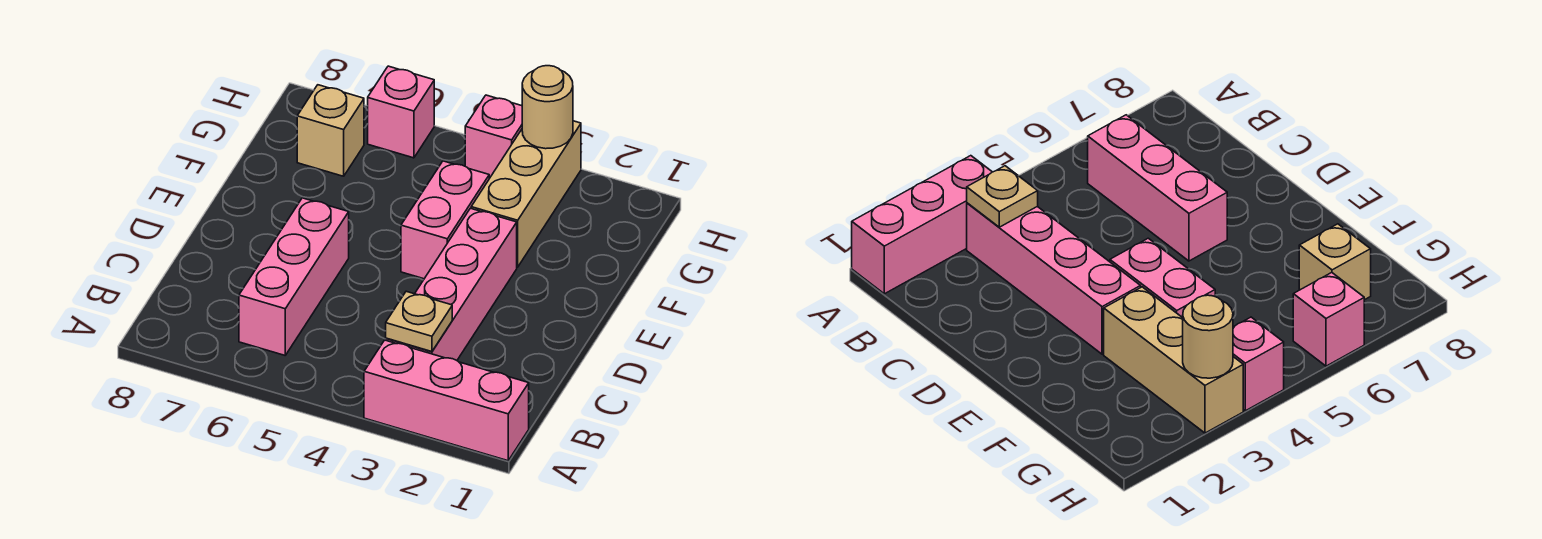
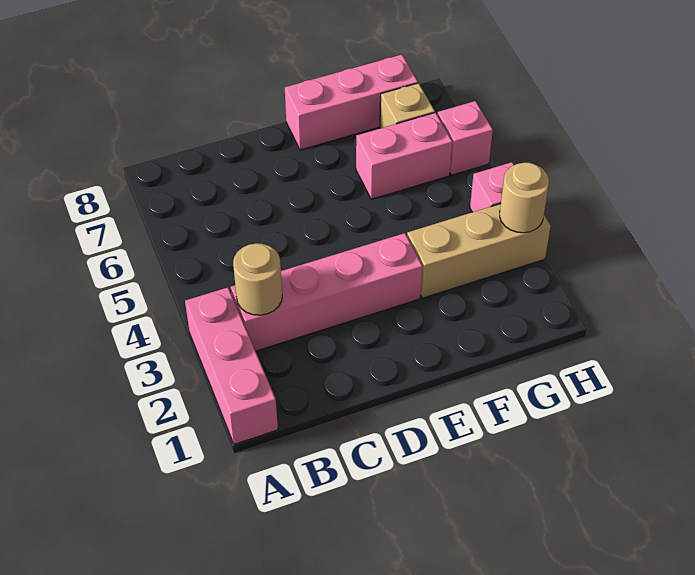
tan 1x1 plate [386,291,452,352] -> tan 1x1 round brick [233,243,282,315]
pink 1x3 brick [239,198,349,355] -> pink 1x3 brick moved to [285,55,418,150]
pink 1x2 brick [401,161,489,279] -> pink 1x2 brick moved to [356,113,452,199]

